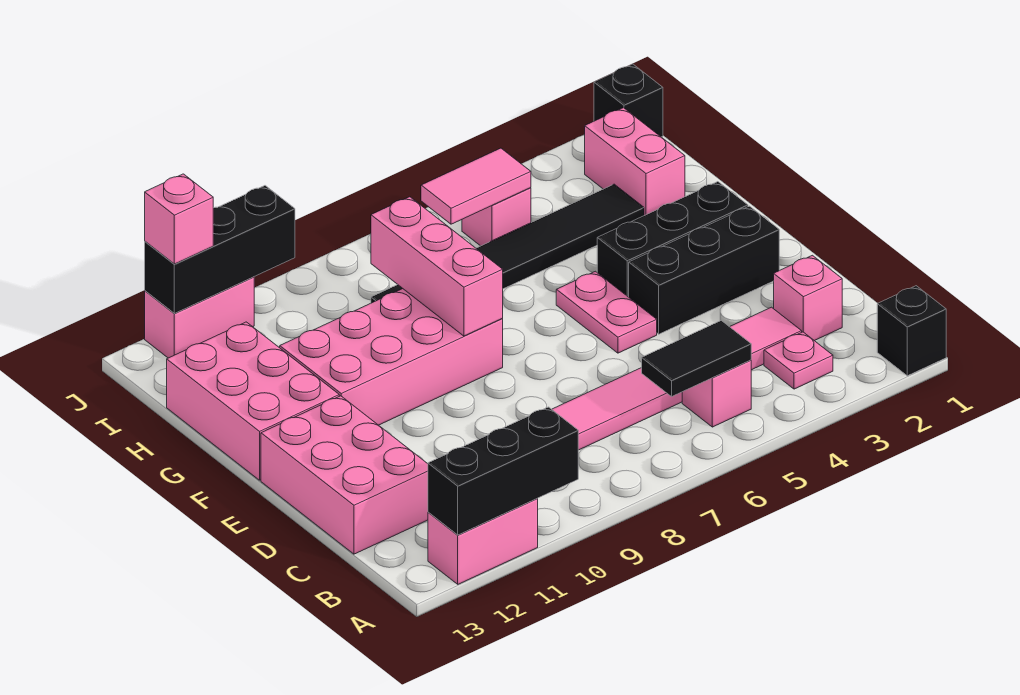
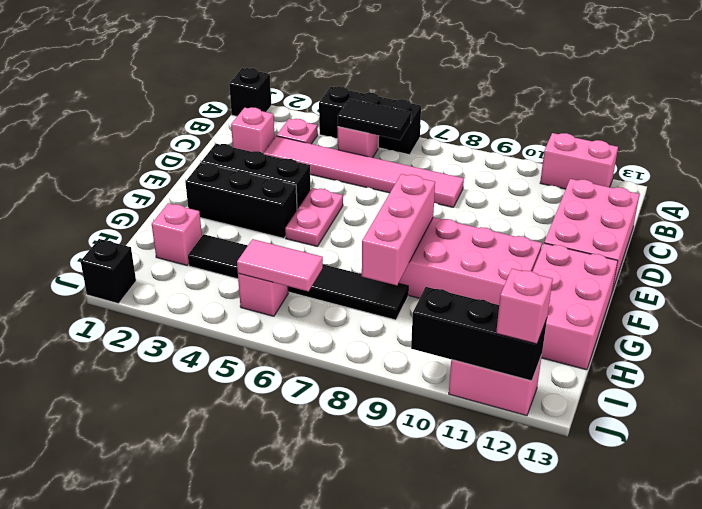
black 1x3 brick [428,407,578,535] -> black 1x3 brick moved to [319,86,421,155]
pink 1x2 brick [585,108,685,216] -> pink 1x1 brick [152,203,202,265]

